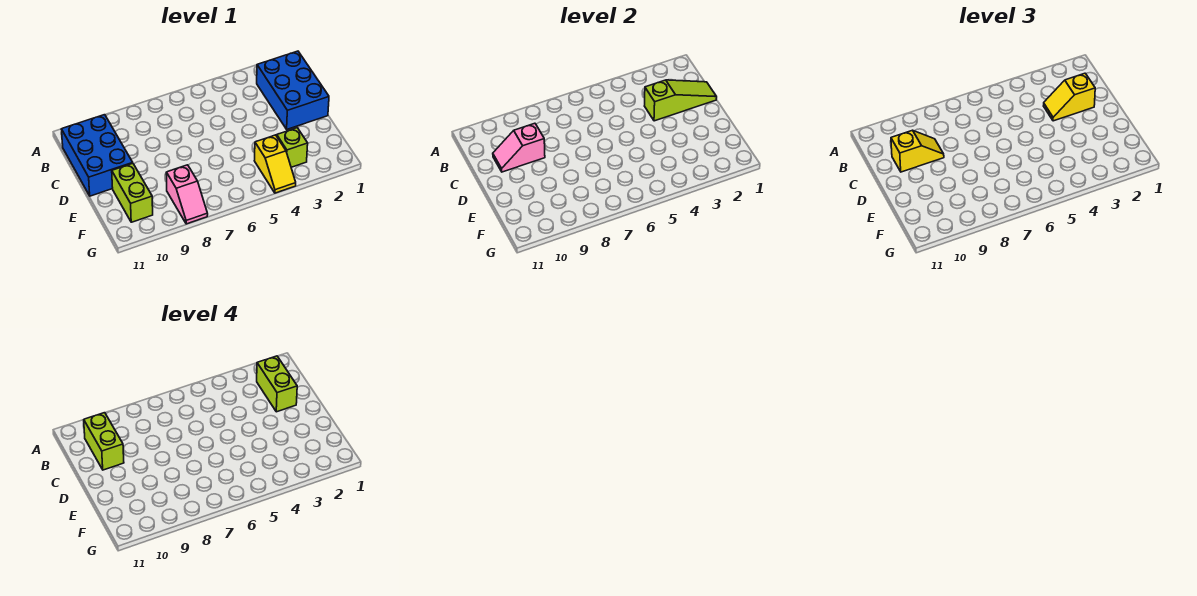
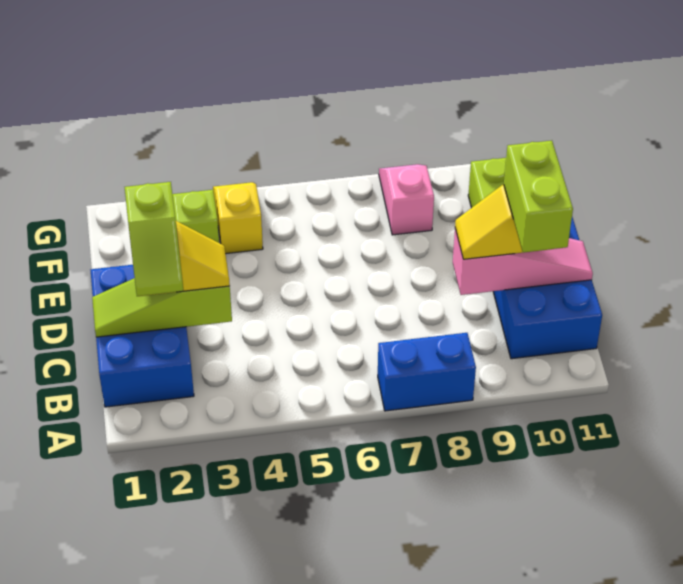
none -> blue 1x2 brick [378,333,476,411]
lime 1x2 brick [257,356,297,412] -> lime 1x2 slope [125,182,183,296]
pink 1x2 slope [493,123,545,172] -> pink 1x3 slope [453,229,593,295]

